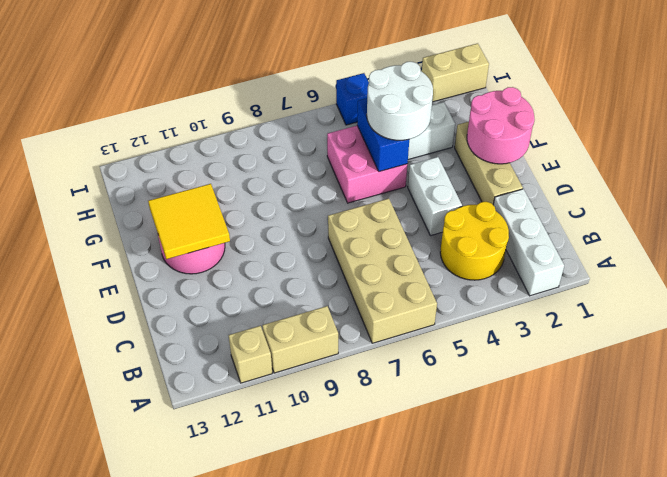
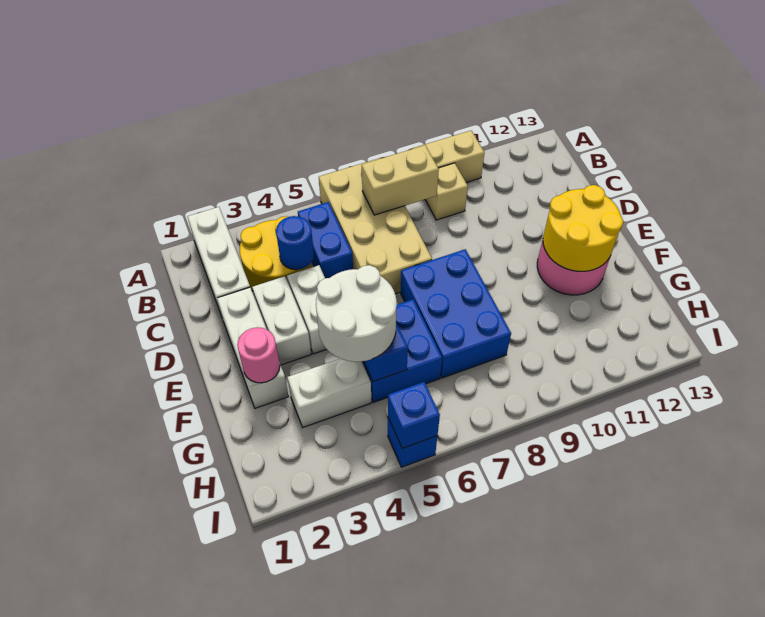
tan 1x1 brick [229,326,272,383] -> tan 1x1 brick moved to [425,163,468,220]
none -> blue 1x2 brick [298,202,353,278]
none -> blue 1x1 round brick [276,216,314,270]
tan 1x3 brick [455,122,523,204] -> white 1x3 brick [217,287,289,408]
none -> white 1x2 brick [252,276,311,365]
pink 2x2 round brick [467,87,535,164] -> pink 1x1 round brick [237,327,280,383]
none -> blue 2x3 brick [401,249,511,378]
yellow 2x2 tile [148,184,230,259] -> yellow 2x2 round brick [543,185,623,271]
pink 2x2 brick [327,126,408,203] -> blue 2x2 brick [362,299,442,402]
tan 1x2 brick [422,43,489,102] -> tan 1x2 brick moved to [362,145,439,215]
none -> blue 1x1 brick [388,382,440,448]

